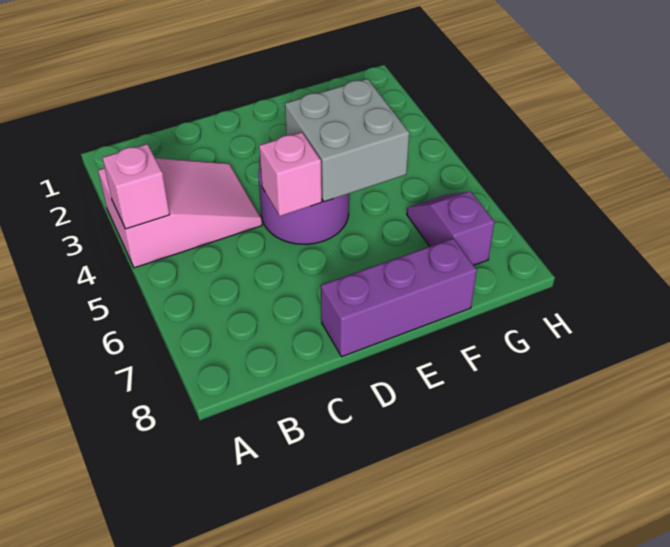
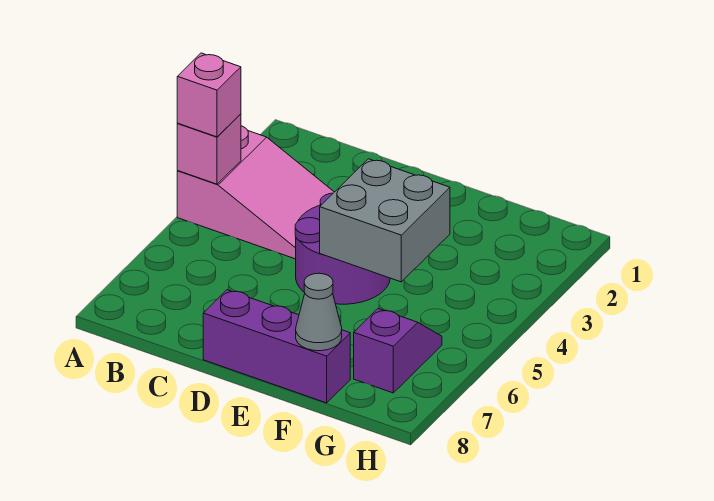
pink 1x1 brick [259,132,322,216] -> pink 1x1 brick moved to [177,53,241,137]
none -> grey 1x1 cone [296,273,342,351]

